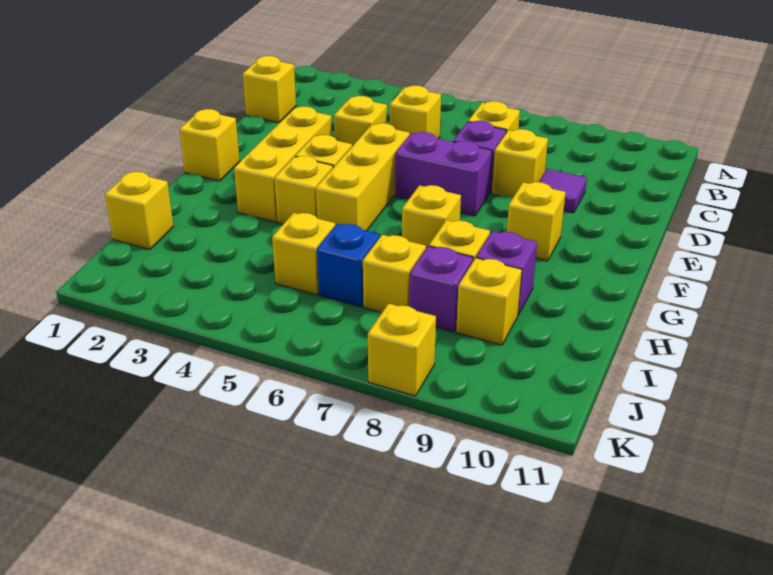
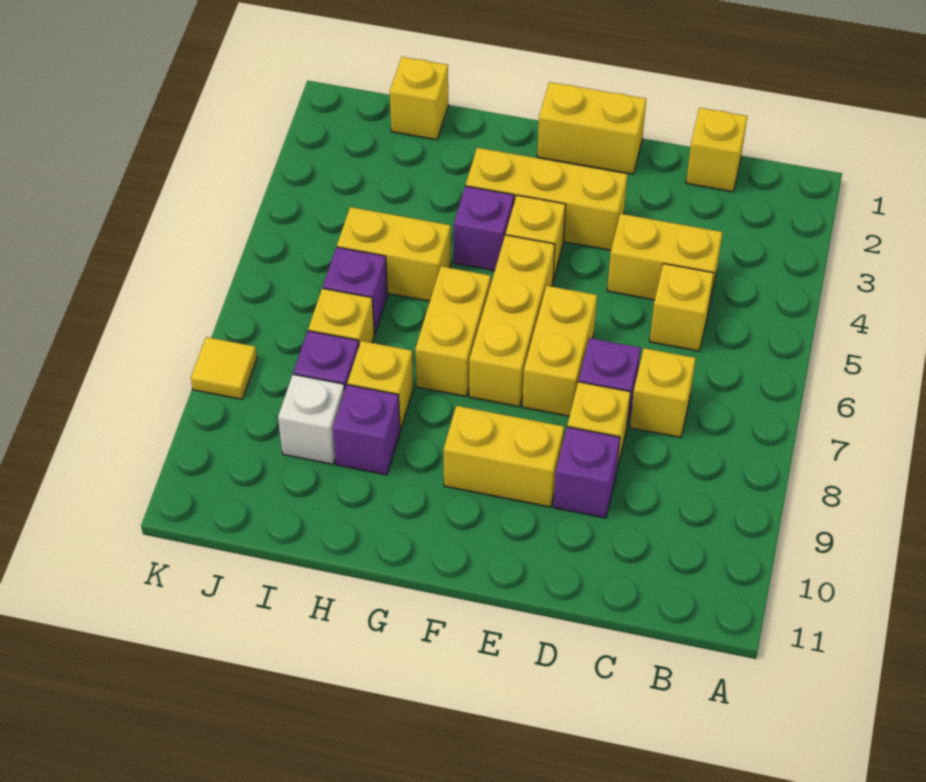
yellow 1x1 brick [334,96,387,146] -> yellow 1x2 brick [607,214,723,305]
purple 1x1 tile [539,169,587,213] -> purple 1x1 brick [554,427,620,518]
yellow 1x3 brick [316,123,410,231] -> yellow 1x3 brick turned to [469,235,555,407]
purple 1x2 brick [395,132,492,216] -> yellow 1x2 brick [522,286,597,416]
yellow 1x1 brick [179,109,240,181] -> yellow 1x2 brick [537,82,646,174]
yellow 1x1 brick [507,182,566,261] -> yellow 1x2 brick [444,406,564,507]
yellow 1x1 brick [274,156,333,224] -> purple 1x1 brick [454,186,514,271]
yellow 1x1 brick [402,185,461,248] -> yellow 1x2 brick [415,266,491,397]
yellow 1x1 brick [272,213,335,295] -> yellow 1x2 brick [337,207,451,301]
blue 1x1 brick [317,224,380,307] -> purple 1x1 brick [323,247,387,334]
yellow 1x1 brick [456,258,522,345] -> white 1x1 brick [278,374,345,464]
yellow 1x1 brick [368,304,436,396] -> yellow 1x1 tile [191,337,257,399]

